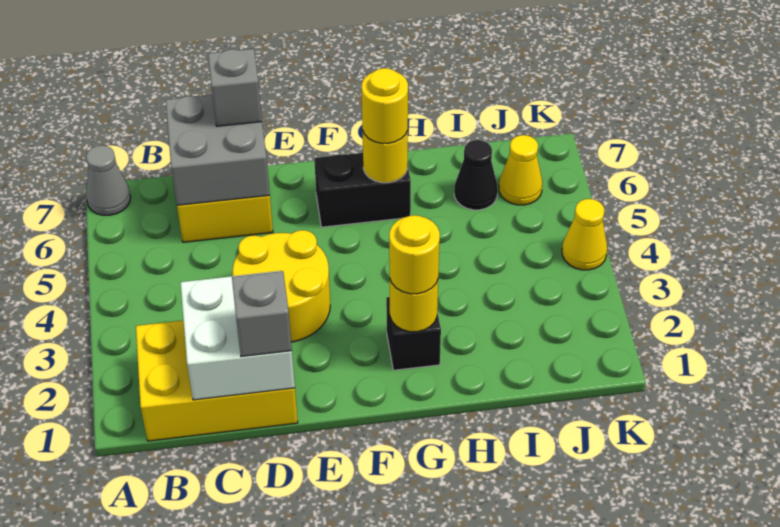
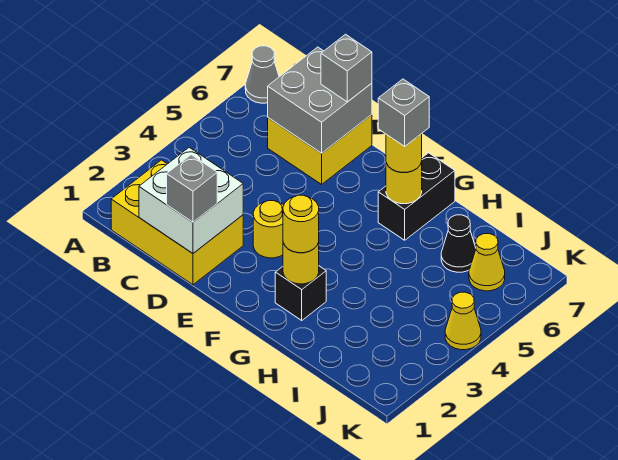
yellow 2x2 round brick [233,230,330,342] -> yellow 1x1 round brick [253,201,284,258]
black 1x2 brick [314,153,411,227] -> black 1x2 brick turned to [378,153,455,240]
none -> grey 1x1 brick [378,79,429,146]

